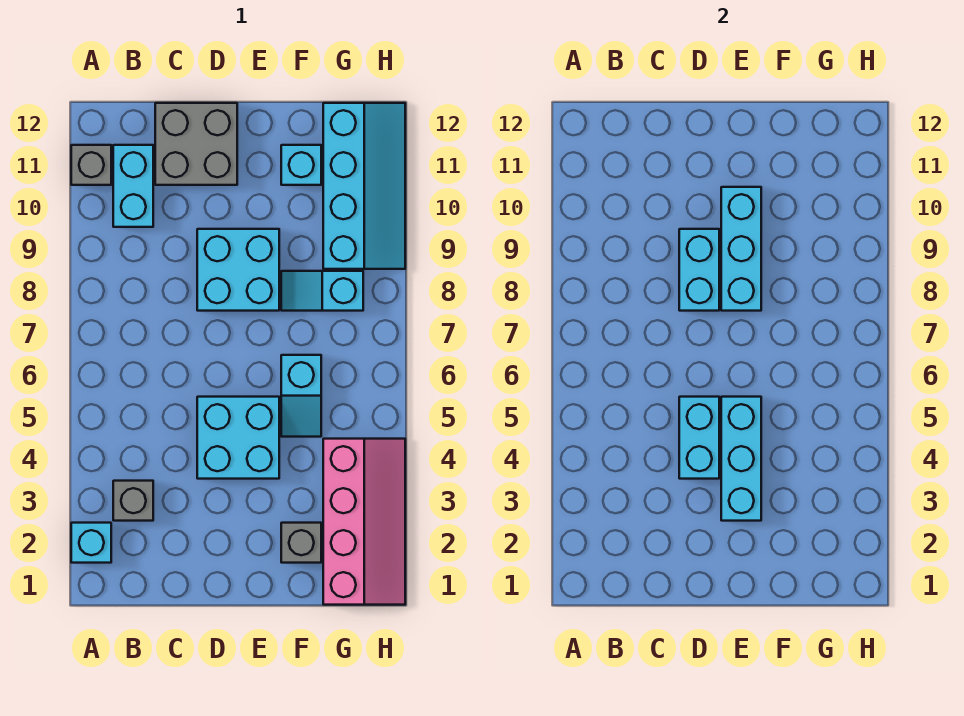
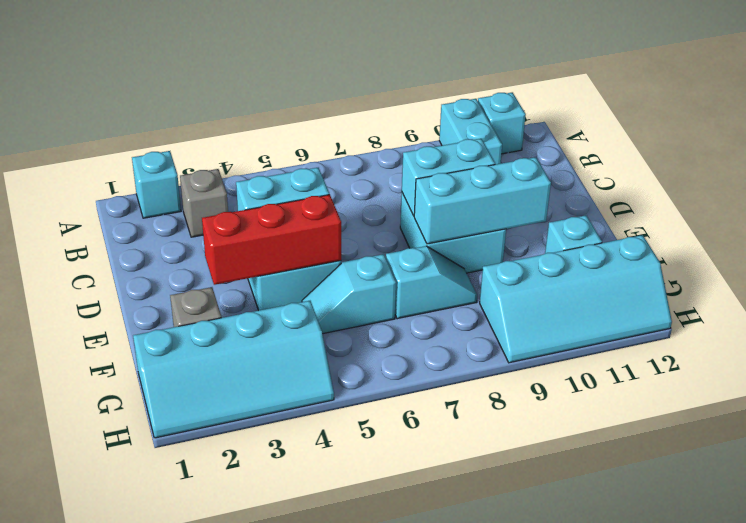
grey 1x1 brick [71,145,111,185] -> cyan 1x1 brick [478,92,526,154]
cyan 1x2 brick [113,145,153,227] -> cyan 1x2 brick turned to [439,99,502,165]
grey 2x2 brick [155,103,237,185] -> none
cyan 1x3 brick [721,397,761,521] -> red 1x3 brick [202,195,341,285]
cyan 1x2 slope [281,271,363,311] -> cyan 1x2 slope turned to [386,246,477,319]
pink 2x4 slope [323,439,405,605] -> cyan 2x4 slope [133,301,334,438]

